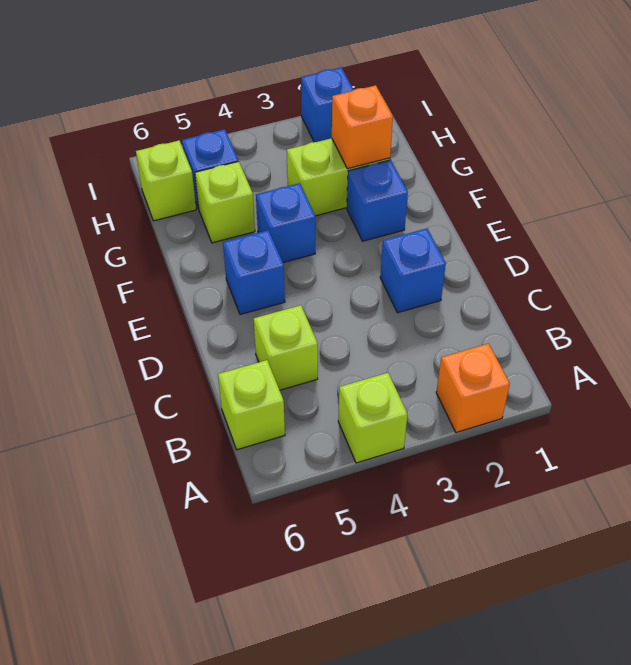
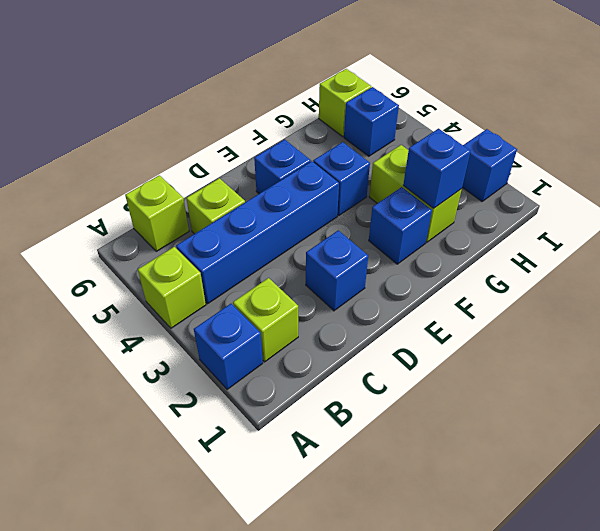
orange 1x1 brick [436,343,510,433] -> blue 1x1 brick [194,304,263,389]
none -> blue 1x4 brick [176,161,339,304]
orange 1x1 brick [332,85,393,169] -> blue 1x1 brick [403,129,471,209]
lime 1x1 brick [195,161,255,243] -> lime 1x1 brick moved to [233,278,298,362]

